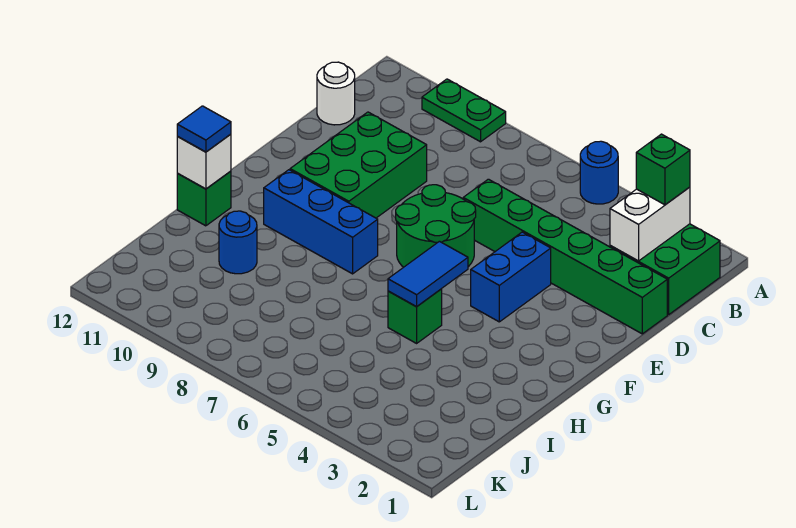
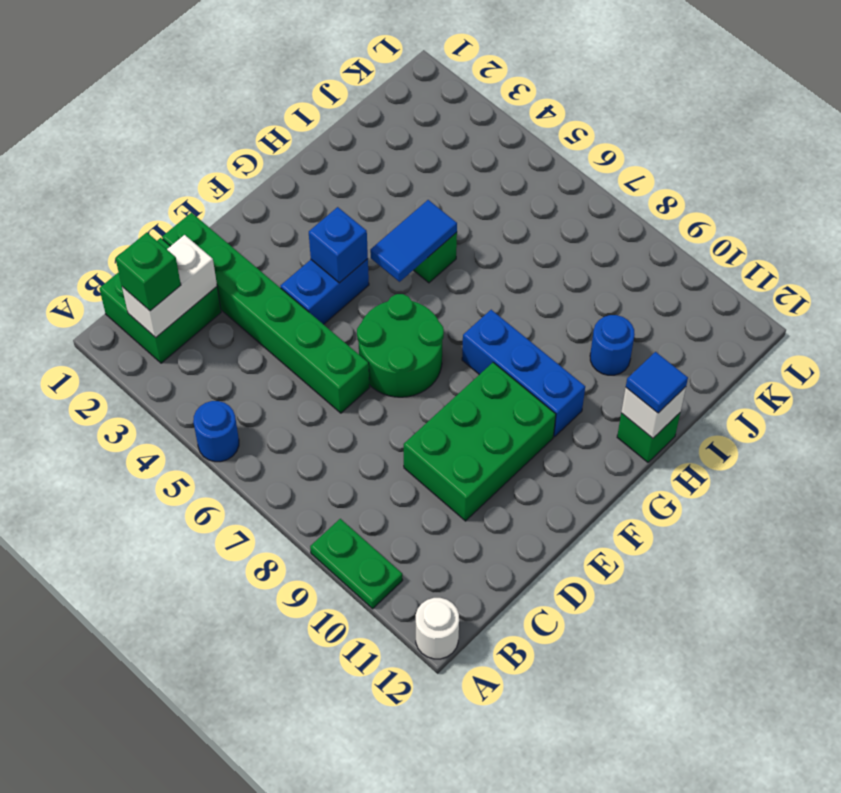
white 1x1 round brick [317,62,355,125] -> white 1x1 round brick moved to [416,598,459,659]
none -> blue 1x1 brick [309,207,368,283]

